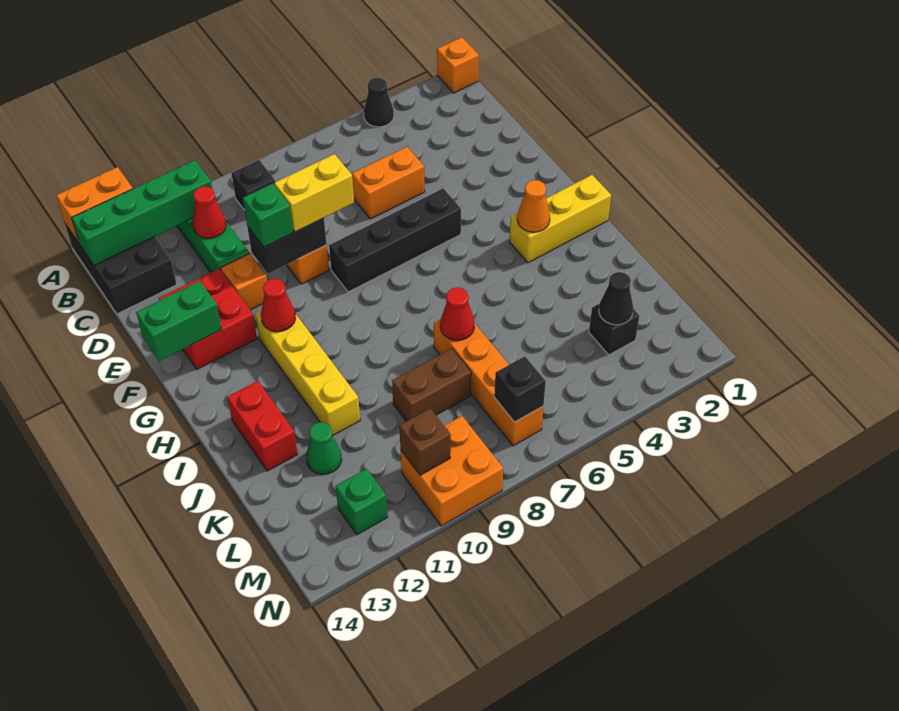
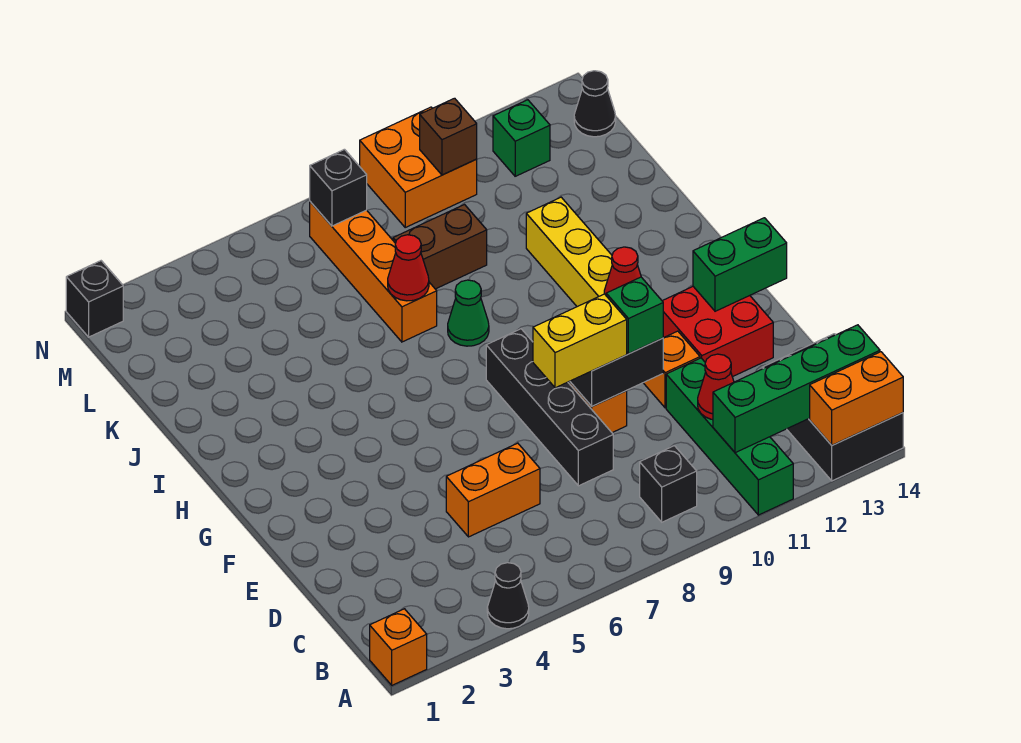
black 1x4 brick [329,188,461,292] -> black 1x4 brick turned to [486,329,613,486]
yellow 1x3 brick [510,175,611,263] -> none
orange 1x1 cone [517,180,550,232] -> none
red 1x2 brick [227,381,298,471] -> none
green 1x1 cone [306,422,342,474] -> green 1x1 cone moved to [448,280,489,346]
black 1x1 brick [589,303,639,355] -> black 1x1 brick moved to [66,261,123,337]
black 1x1 cone [599,272,633,325] -> black 1x1 cone moved to [574,71,616,137]

